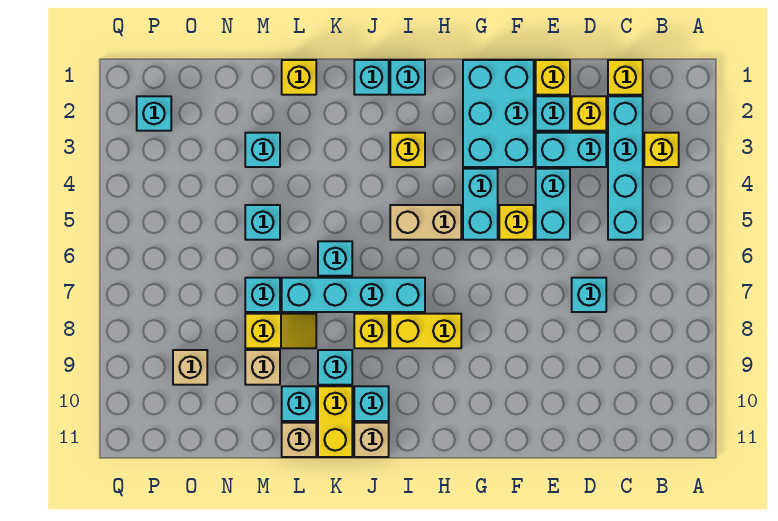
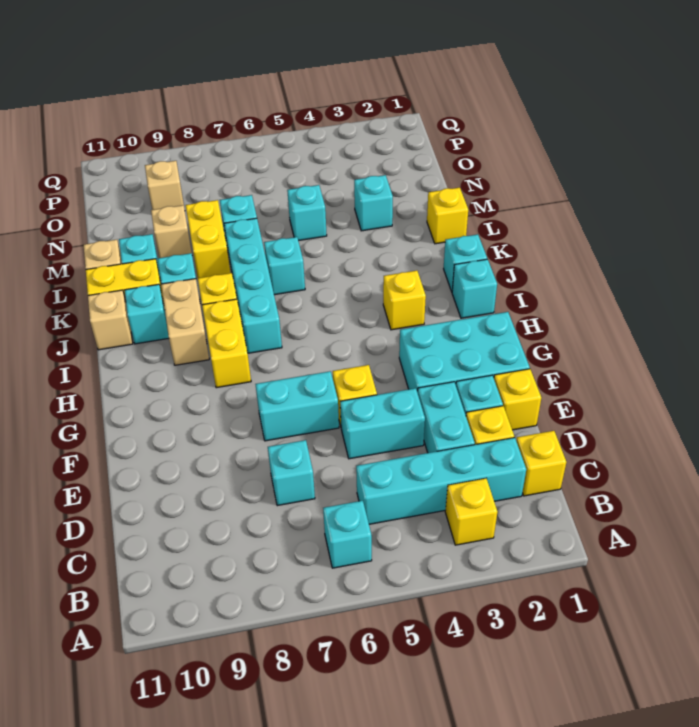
cyan 1x2 brick [463,169,498,240] -> cyan 1x2 brick moved to [255,371,339,441]
tan 1x2 brick [390,205,461,240] -> tan 1x2 brick moved to [161,279,209,365]
yellow 1x2 slope [245,314,316,348] -> yellow 1x2 brick [186,200,231,278]
cyan 1x1 brick [137,96,171,131] -> cyan 1x1 brick moved to [323,501,372,568]

